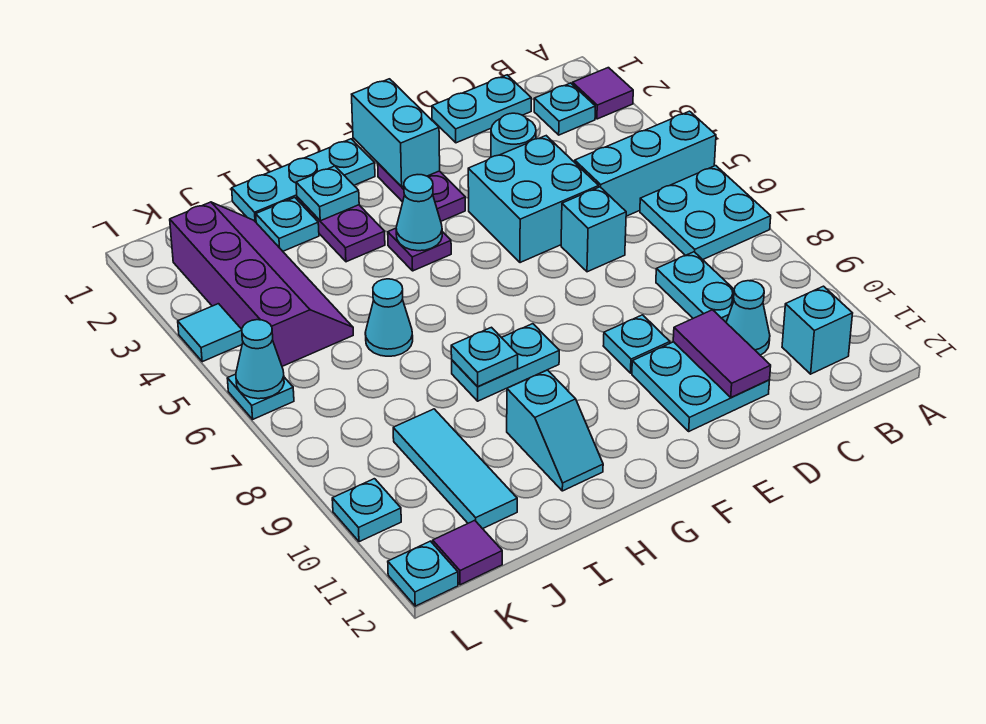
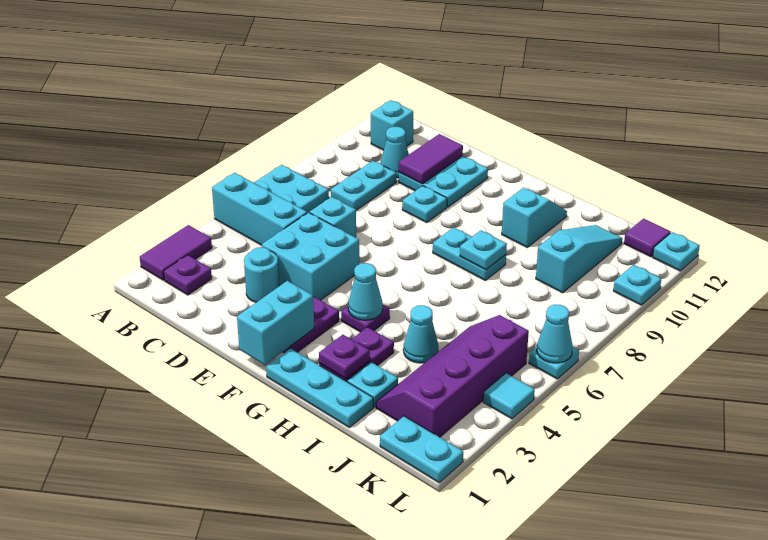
purple 1x1 tile [572,68,633,119] -> purple 1x2 tile [140,225,212,280]
cyan 1x1 plate [534,83,595,135] -> purple 1x1 plate [164,255,212,295]
cyan 1x2 plate [432,75,531,143] -> cyan 1x2 plate moved to [380,416,463,483]
cyan 1x1 plate [296,166,359,221] -> purple 1x1 plate [319,335,370,379]
cyan 1x1 cone [365,279,413,356] -> cyan 1x1 cone moved to [403,305,438,363]
cyan 1x3 tile [393,409,517,529] -> cyan 1x3 slope [536,225,622,293]

